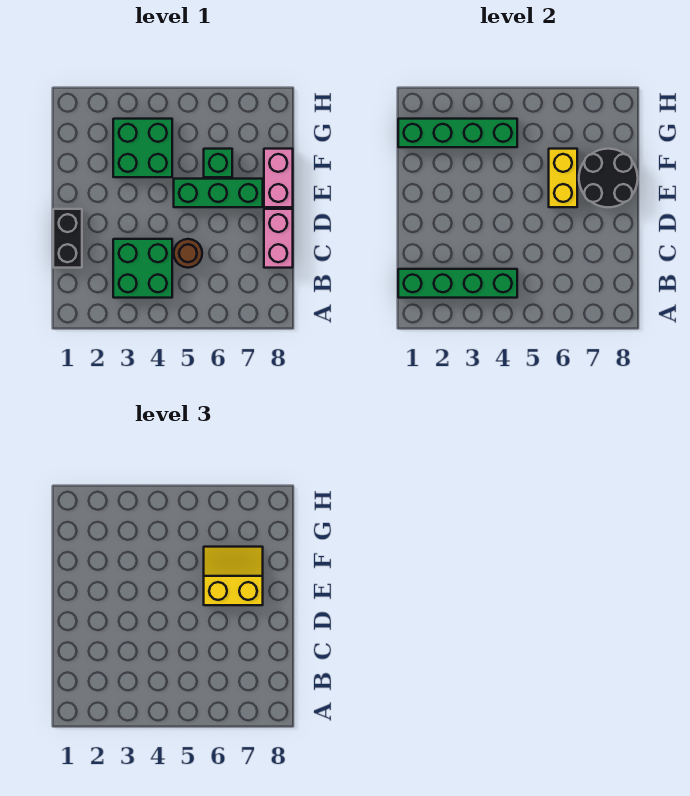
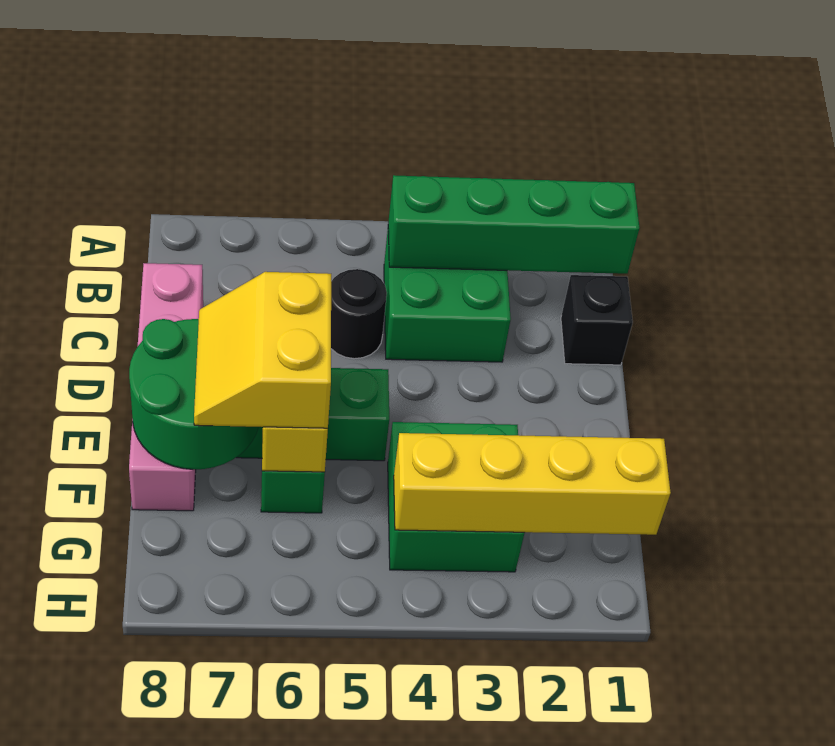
black 1x2 brick [53,209,82,268] -> black 1x1 brick [561,275,633,365]
brown 1x1 round brick [174,239,202,268] -> black 1x1 round brick [331,269,387,359]
yellow 2x2 slope [204,547,263,605] -> yellow 2x2 slope turned to [194,272,331,428]
black 2x2 round brick [579,149,638,207] -> green 2x2 round brick [129,319,259,469]
green 1x4 brick [398,119,517,147] -> yellow 1x4 brick [394,433,671,535]

